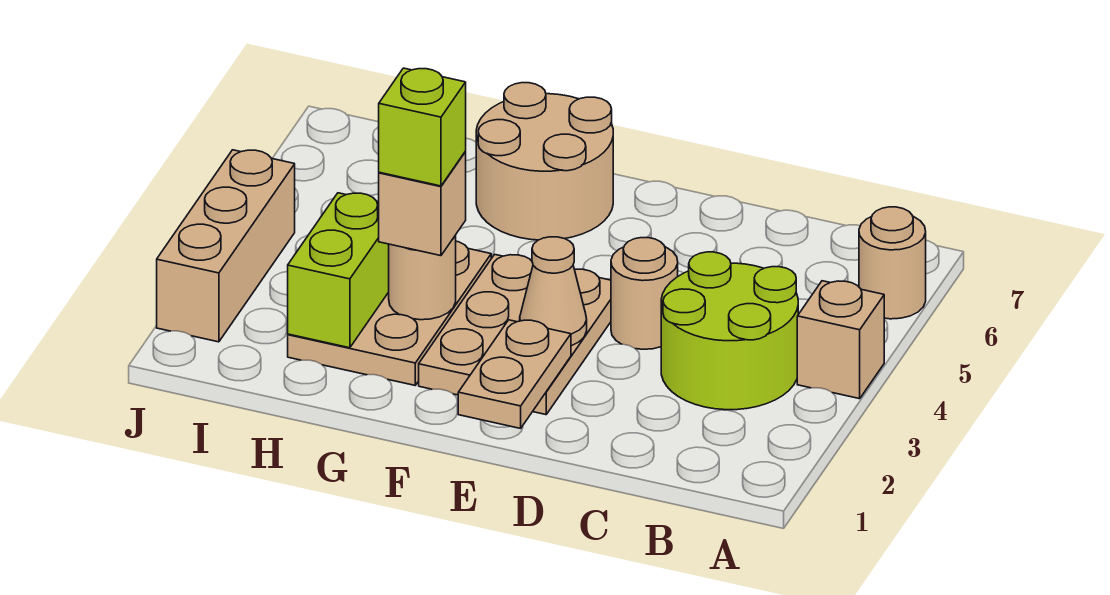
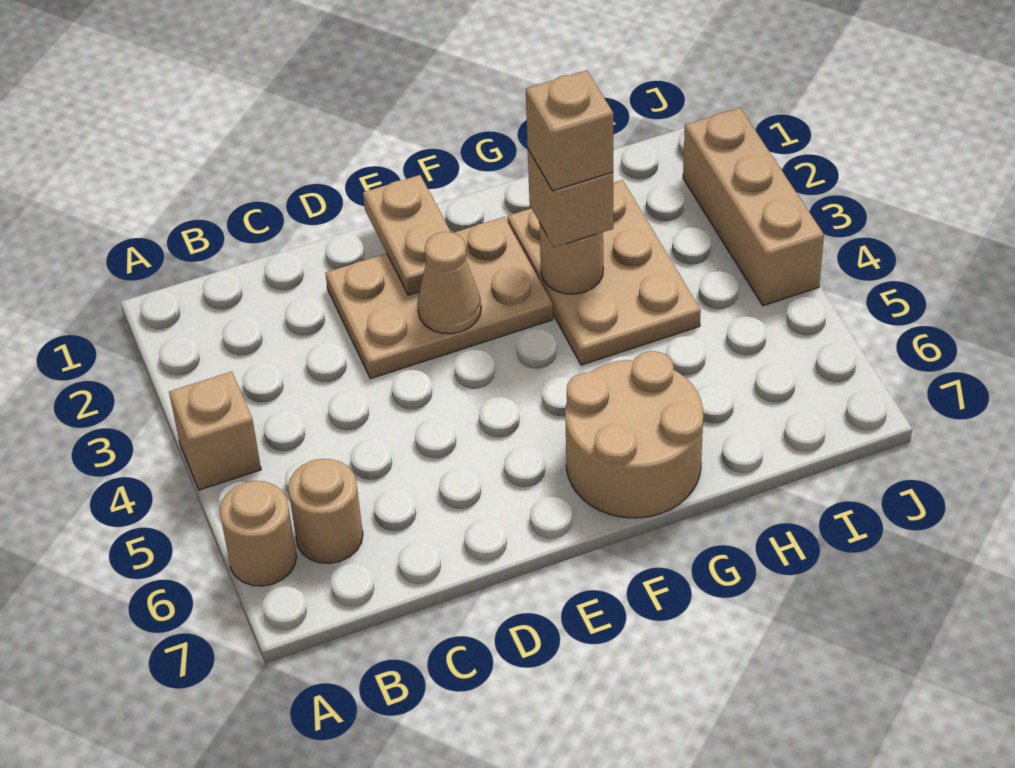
lime 2x2 round brick [661,252,798,410] -> none
tan 1x1 round brick [611,238,678,349] -> tan 1x1 round brick moved to [288,459,363,563]
tan 2x3 plate [419,254,611,415] -> tan 2x3 plate turned to [325,217,553,379]
lime 1x1 brick [379,68,466,186] -> tan 1x1 brick [526,70,613,191]
lime 1x2 brick [288,193,389,348] -> none

